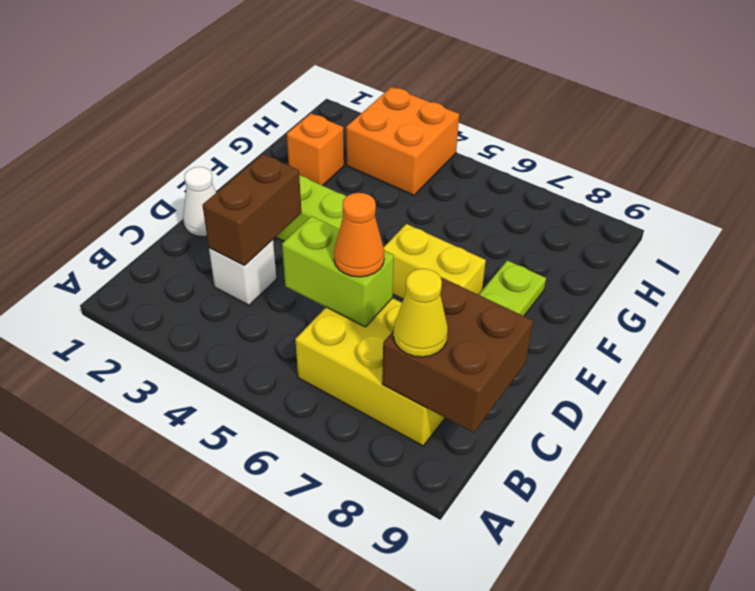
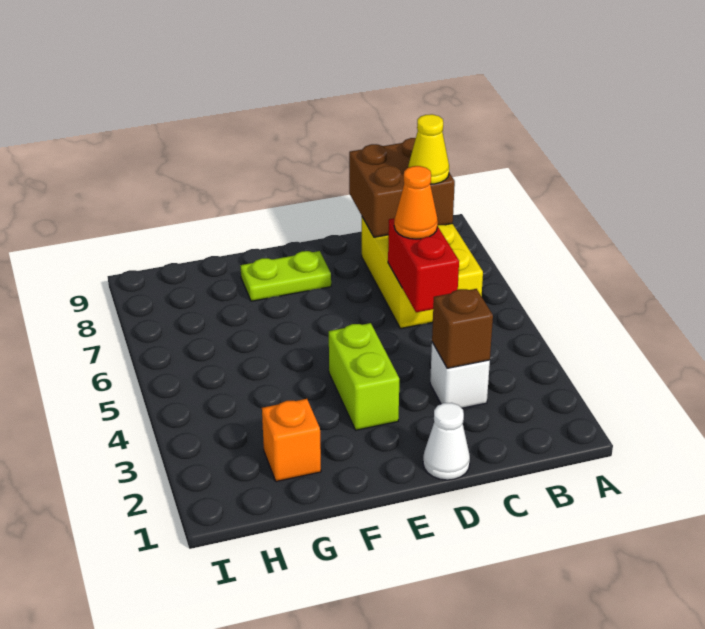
brown 1x2 brick [203,154,301,265] -> brown 1x1 brick [432,289,493,368]
lime 1x2 brick [282,216,394,327] -> red 1x2 brick [388,218,459,312]
yellow 1x2 brick [384,224,486,299] -> none
orange 2x2 brick [346,87,459,195] -> none

